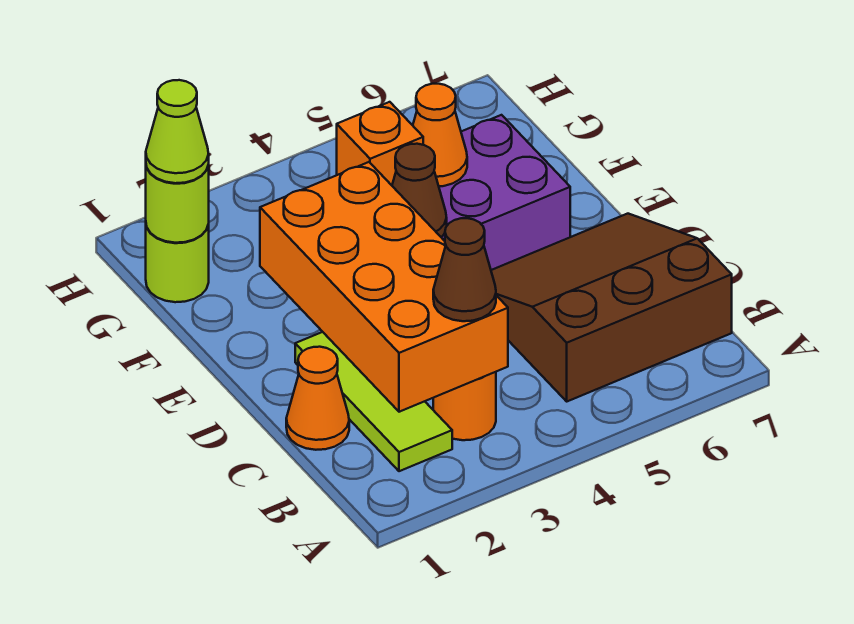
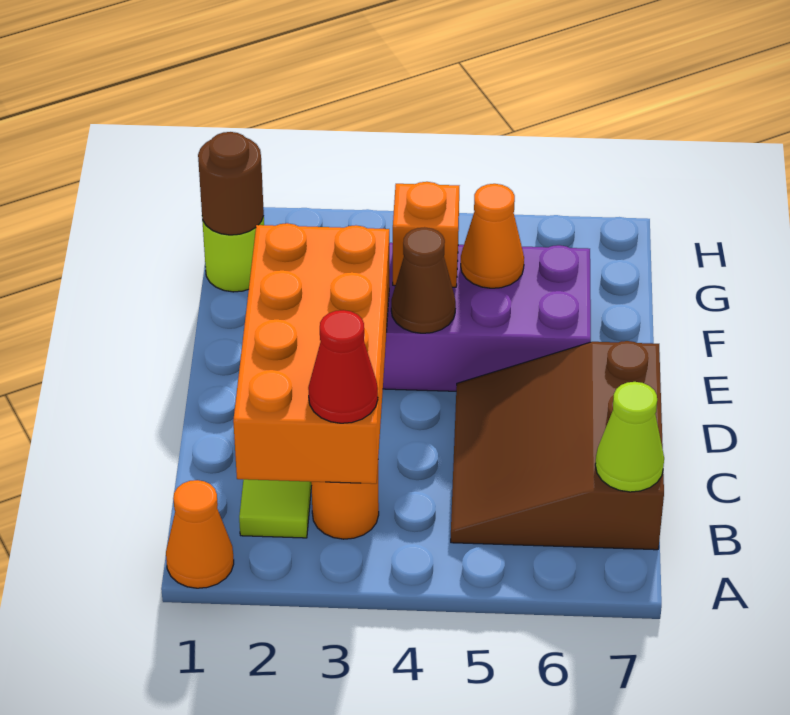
brown 1x1 cone [433,218,496,321] -> red 1x1 cone [308,310,378,423]
brown 3x3 slope [491,214,732,401] -> brown 3x3 slope turned to [451,341,664,550]
orange 1x1 cone [286,347,349,450] -> orange 1x1 cone moved to [166,480,234,588]
lime 1x1 round brick [146,165,209,243] -> brown 1x1 round brick [198,132,264,235]
lime 1x1 cone [146,80,209,183] -> lime 1x1 cone moved to [595,382,664,492]

